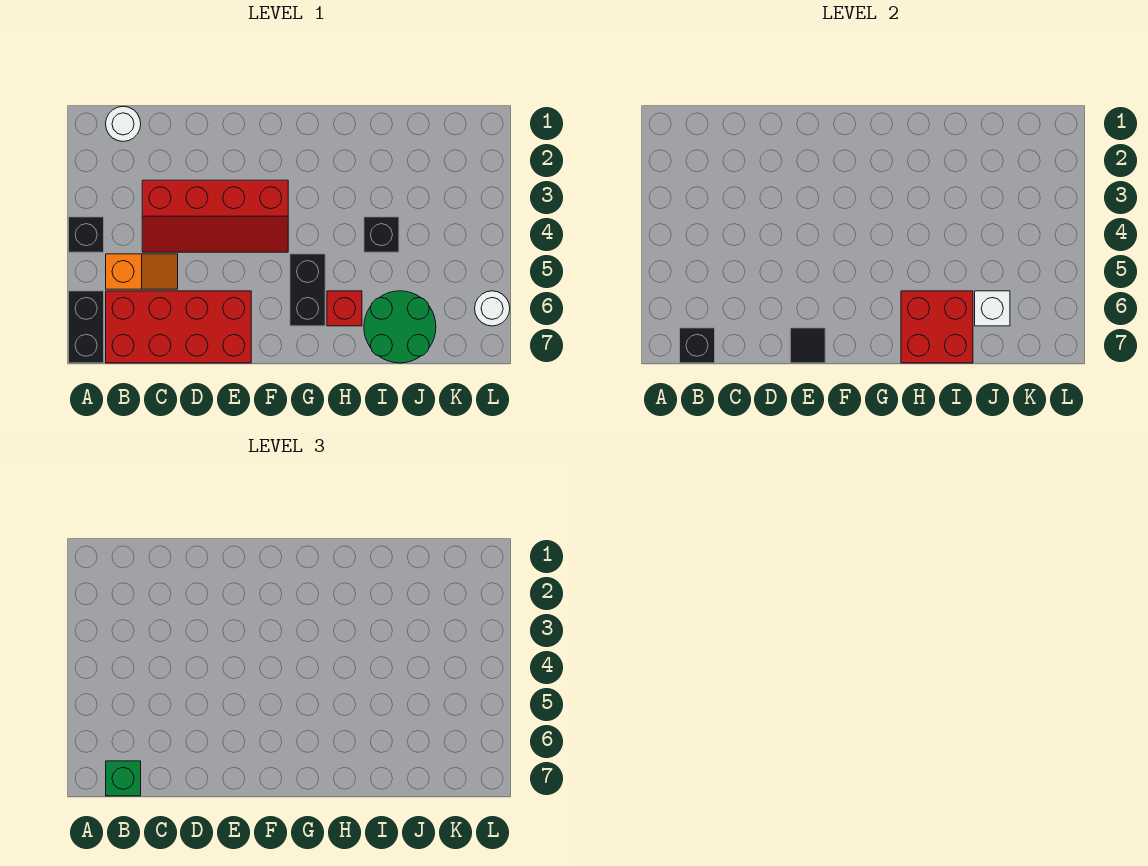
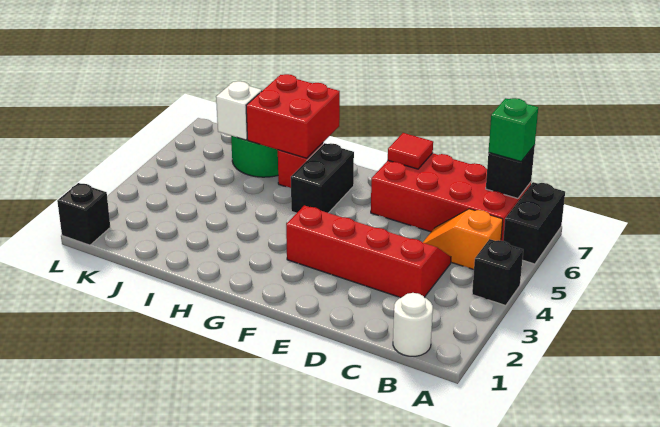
black 1x1 tile [790,328,825,363] -> red 1x1 tile [388,133,433,169]
black 1x1 brick [364,217,399,252] -> black 1x1 brick moved to [57,183,110,245]
white 1x1 round brick [475,291,510,326] -> none

